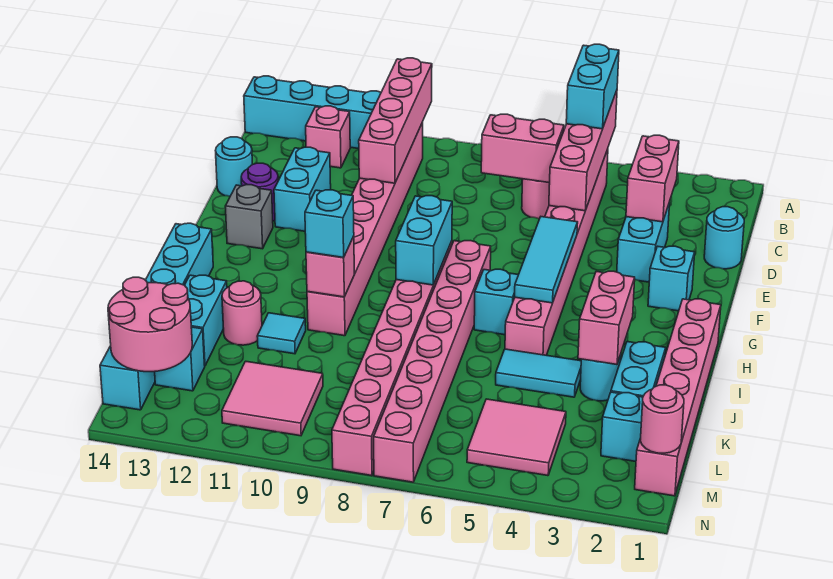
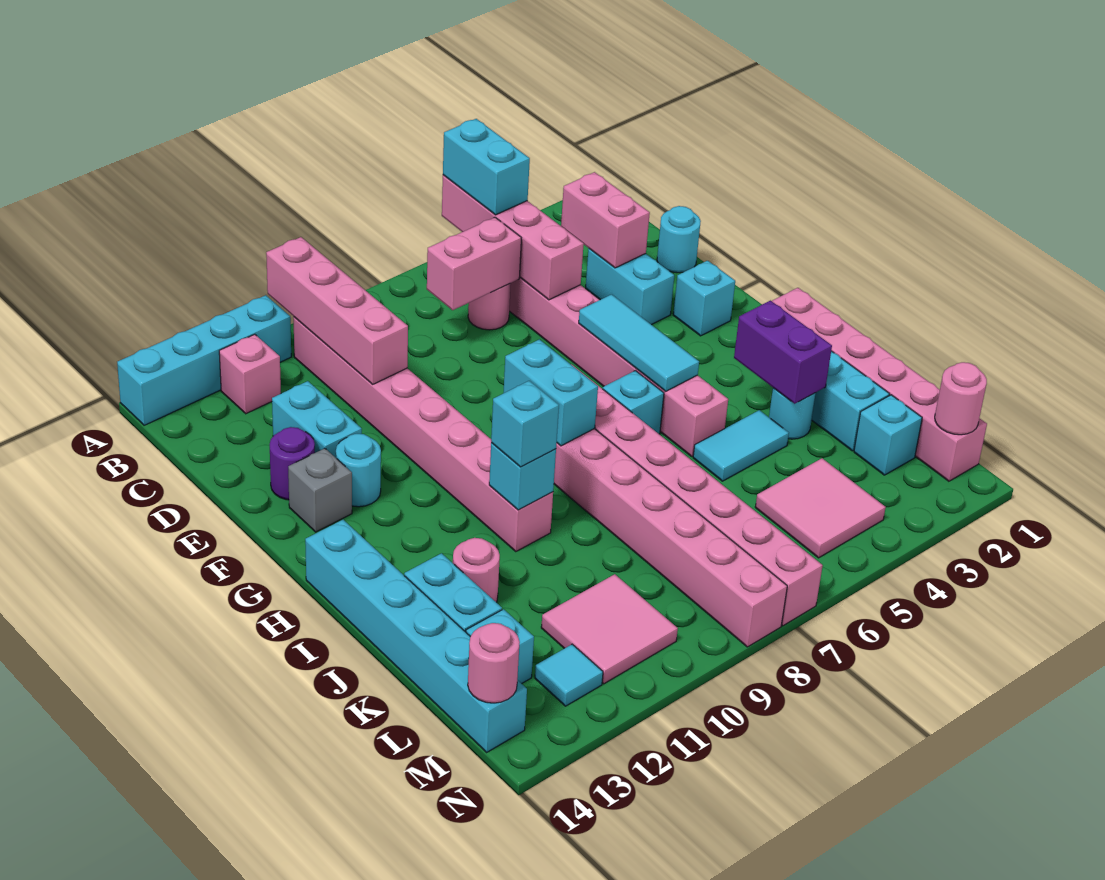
cyan 1x1 round brick [215,137,253,196] -> cyan 1x1 round brick moved to [336,434,381,507]
pink 1x2 brick [578,271,635,365] -> purple 1x2 brick [734,301,832,404]
pink 1x1 brick [306,236,354,297] -> cyan 1x1 brick [489,443,556,510]
cyan 1x1 tile [257,313,306,354] -> cyan 1x1 tile moved to [535,644,603,706]
pink 2x2 round brick [108,277,192,372] -> pink 1x1 round brick [468,623,520,703]

